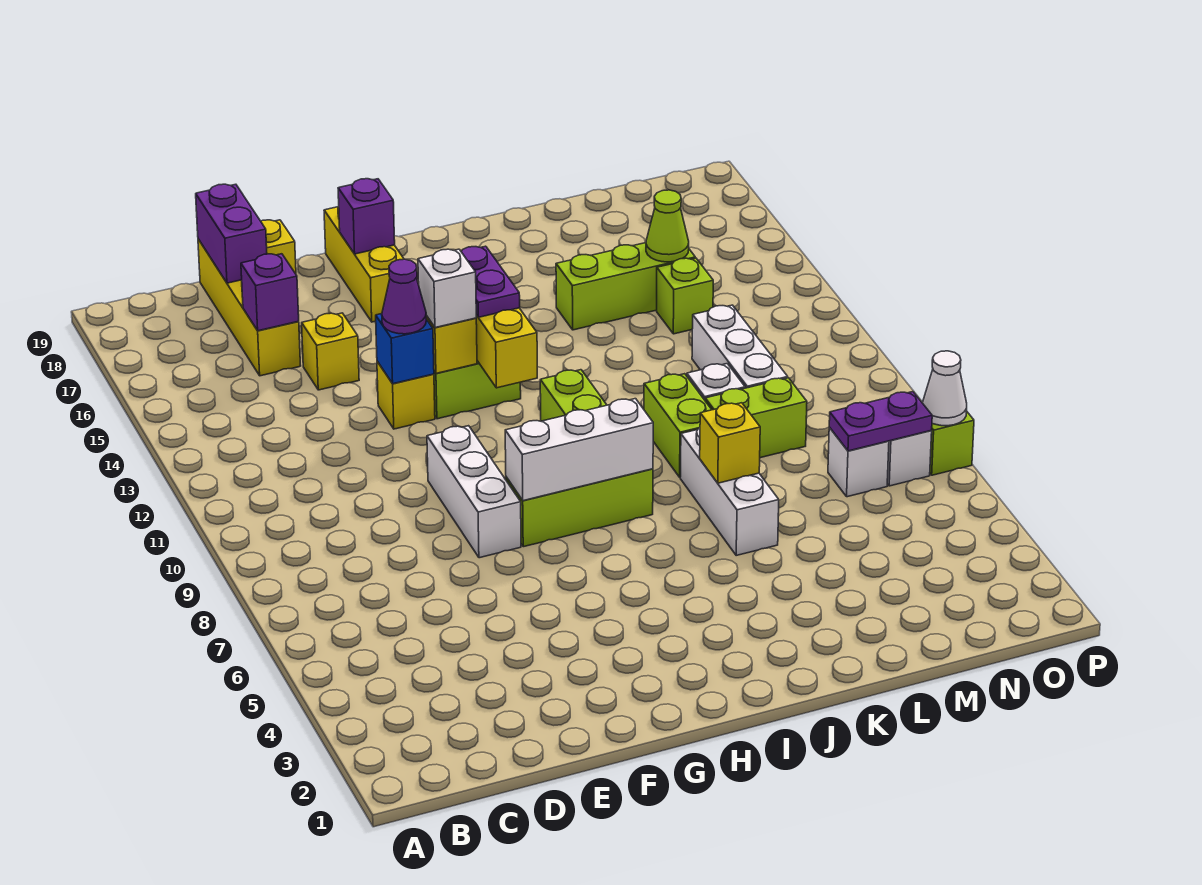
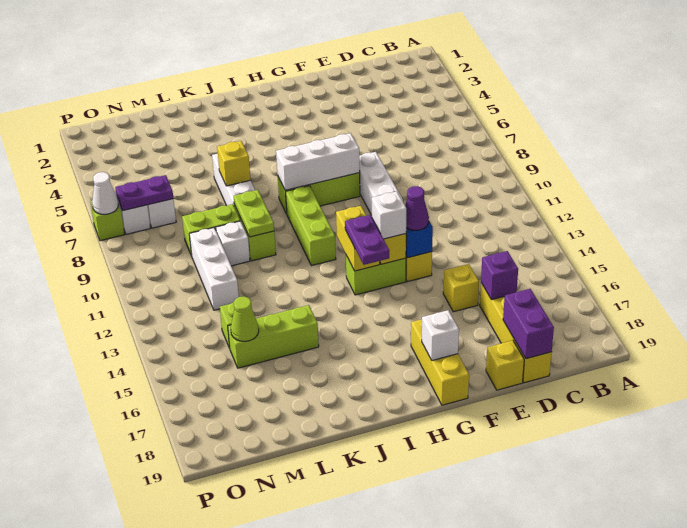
purple 1x1 brick [338,179,395,254] -> white 1x1 brick [422,310,459,360]
none -> lime 1x2 plate [234,190,274,237]

